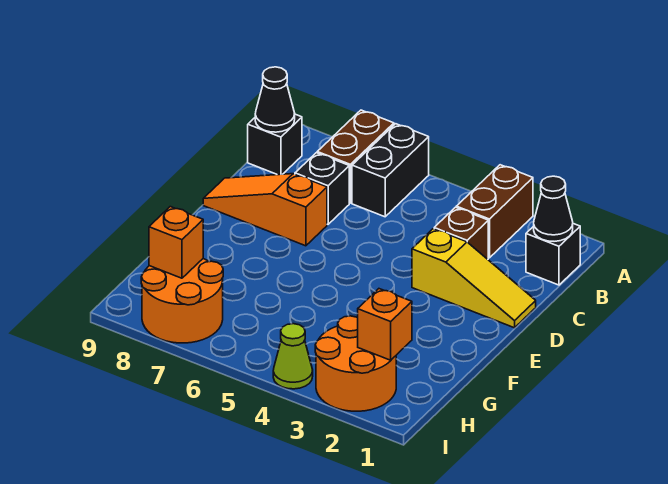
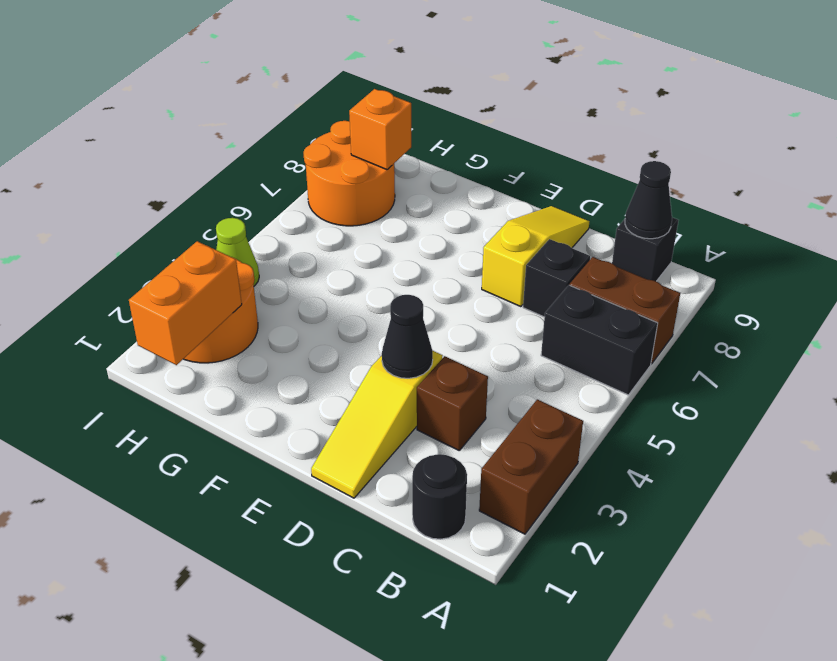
brown 1x2 brick [456,165,533,258] -> brown 1x2 brick turned to [479,399,583,534]
black 1x1 brick [526,224,580,285] -> black 1x1 round brick [412,454,467,539]
black 1x1 cone [534,176,573,241] -> black 1x1 cone moved to [382,295,433,378]
orange 1x3 slope [203,174,327,246] -> yellow 1x3 slope [482,206,590,307]
orange 1x1 brick [358,289,412,360] -> orange 1x2 brick [129,241,242,365]

